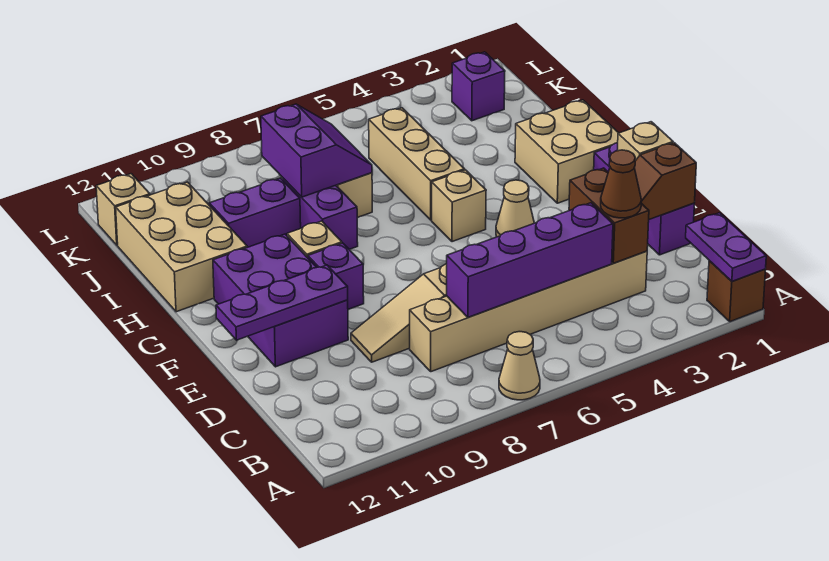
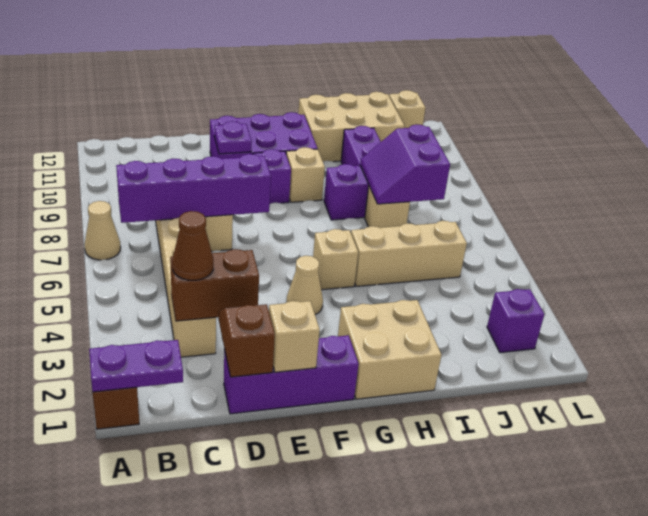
purple 1x4 brick [447,203,613,317] -> purple 1x4 brick turned to [116,154,271,223]
purple 1x3 plate [216,265,348,340] -> purple 1x1 plate [214,121,252,154]
purple 2x2 slope [261,104,372,197] -> purple 2x2 slope turned to [360,124,450,204]

